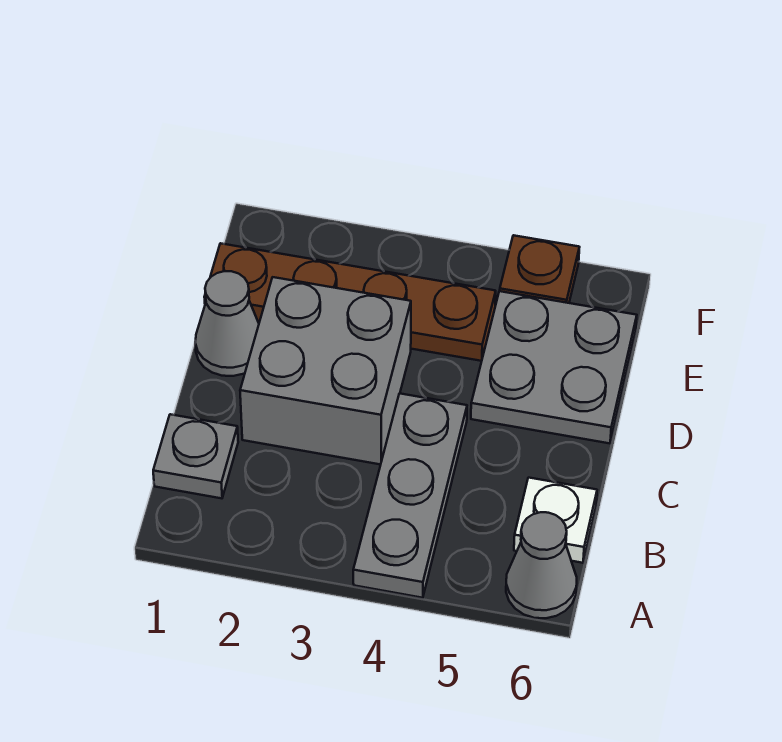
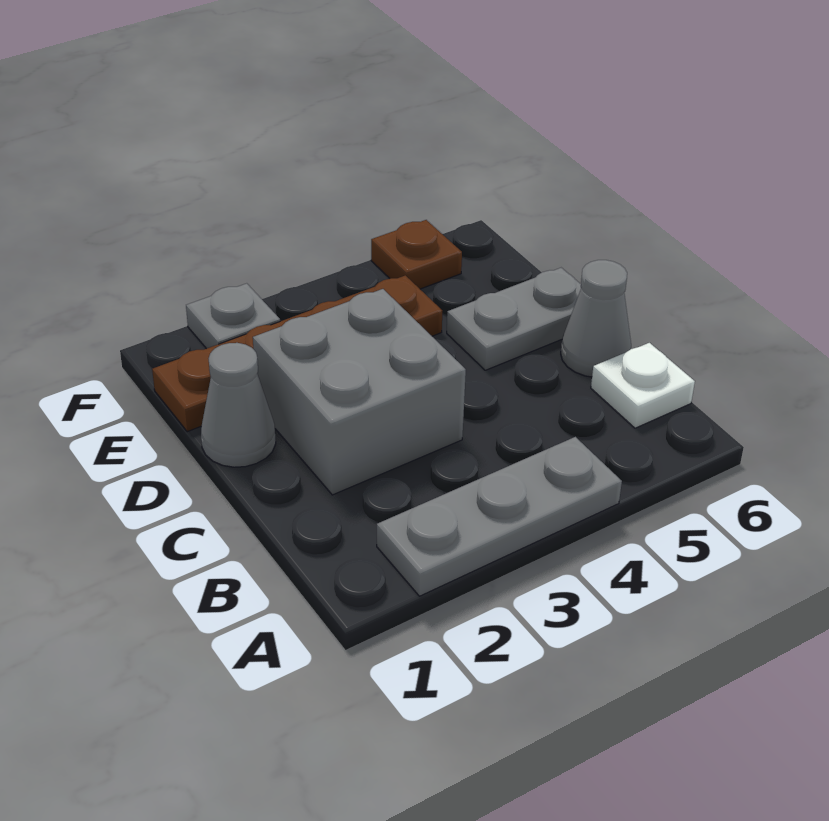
grey 1x3 plate [353,393,467,598] -> grey 1x3 plate turned to [377,437,622,596]
grey 1x1 cone [506,512,577,618] -> grey 1x1 cone moved to [561,260,631,377]
grey 1x1 plate [153,414,238,498] -> grey 1x1 plate moved to [186,283,280,349]
grey 2x2 plate [471,291,637,443] -> grey 1x2 plate [447,268,581,370]

